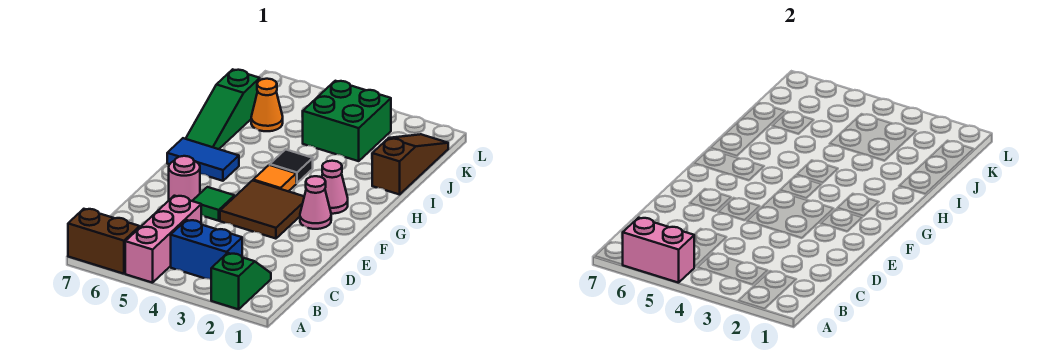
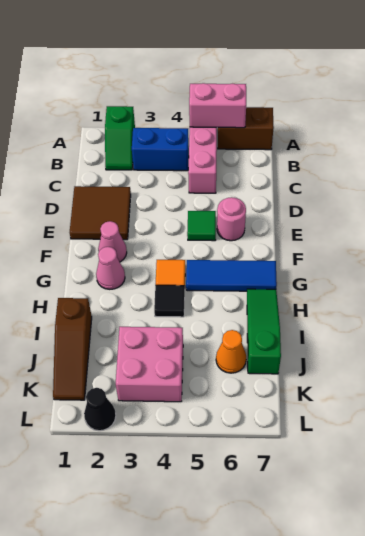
brown 2x2 tile [220,180,304,239] -> brown 2x2 tile moved to [70,186,131,240]
blue 1x2 tile [167,138,239,181] -> blue 1x3 tile [186,260,277,291]
green 2x2 brick [302,81,391,161] -> pink 2x2 brick [116,327,183,402]
none -> black 1x1 cone [84,388,116,431]

